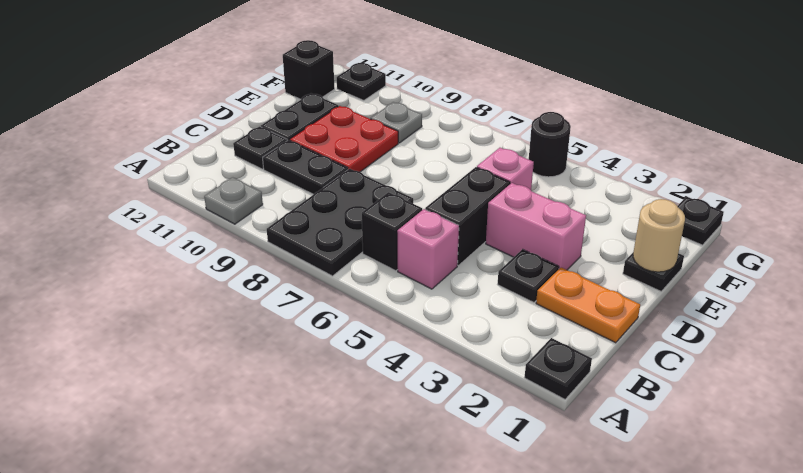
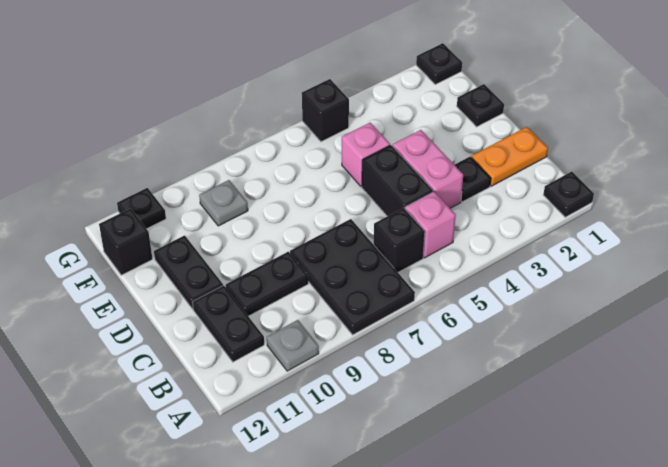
black 1x1 plate [233,127,287,169] -> black 1x2 plate [193,285,264,362]
pink 1x2 brick [486,183,586,270] -> pink 1x2 brick turned to [393,130,463,208]
red 2x2 plate [290,106,398,172] -> none
tan 1x1 round brick [633,199,685,272] -> none
black 1x1 round brick [529,112,571,177] -> black 1x1 brick [302,79,349,142]

